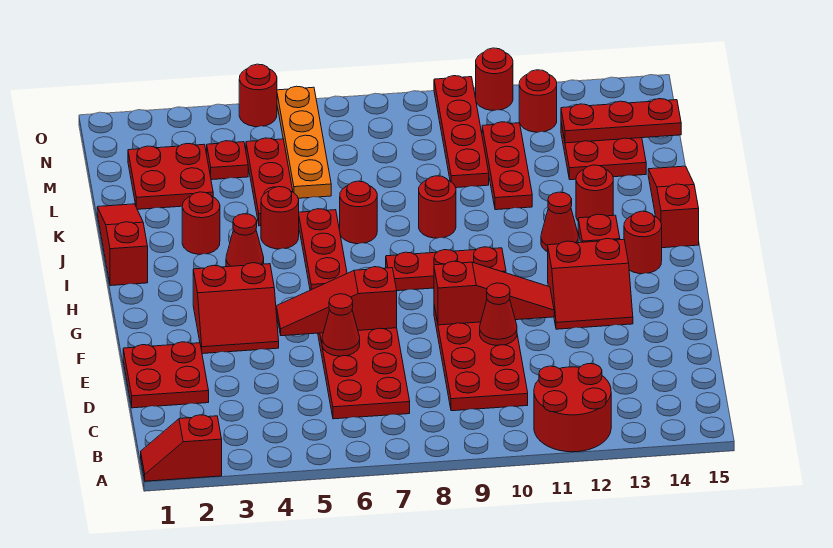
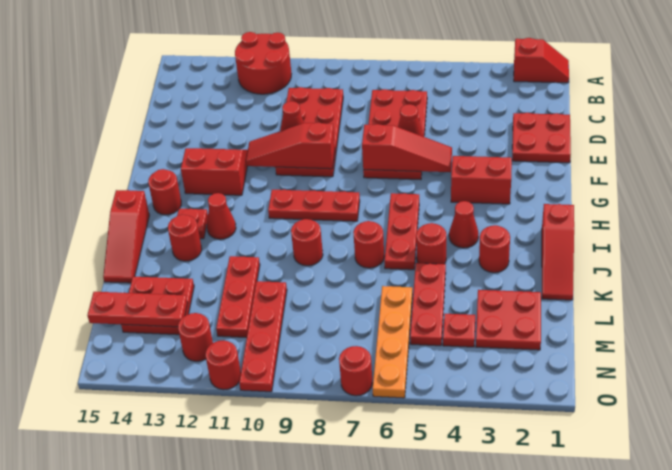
red 1x1 round brick [239,64,277,127] -> red 1x1 round brick moved to [339,346,373,396]

